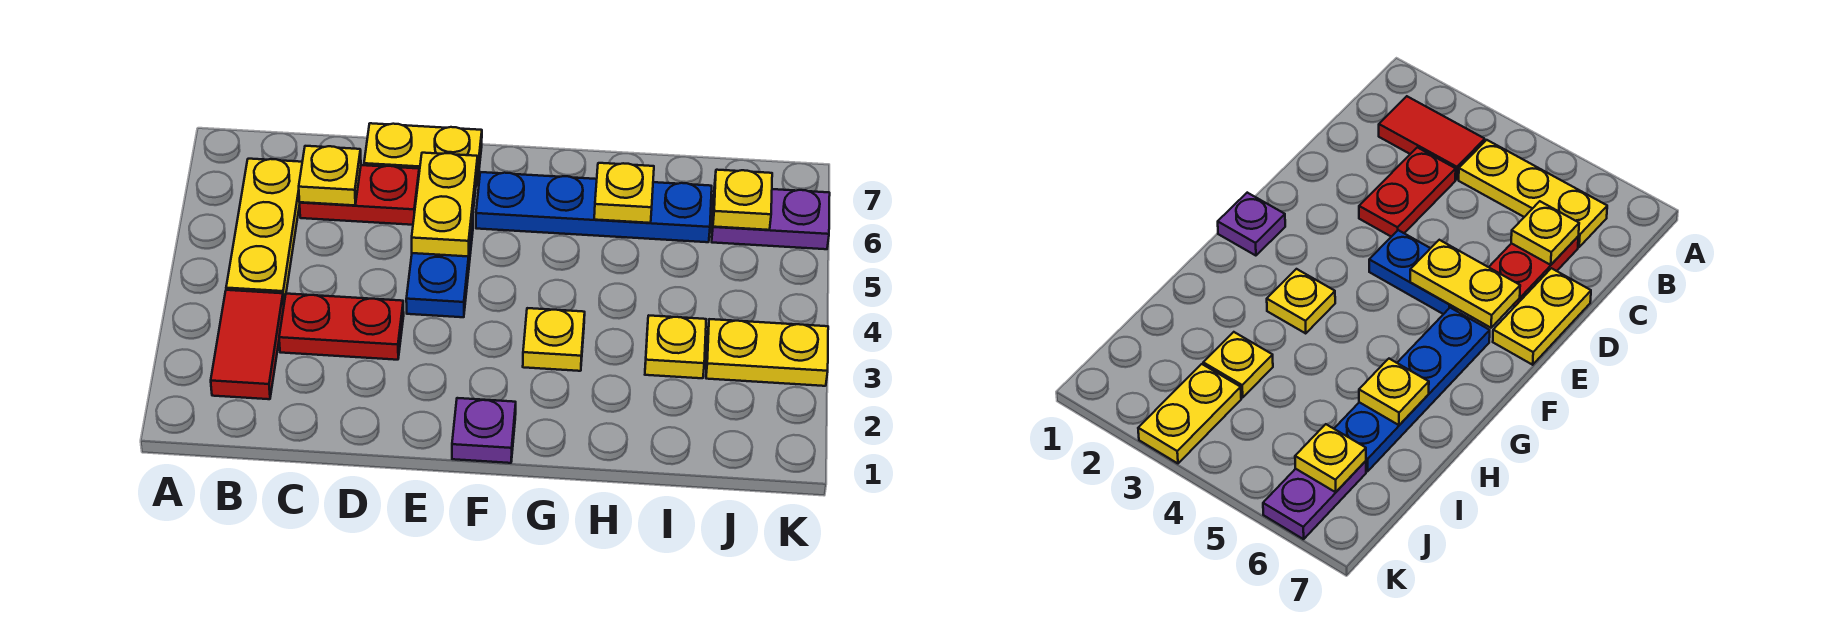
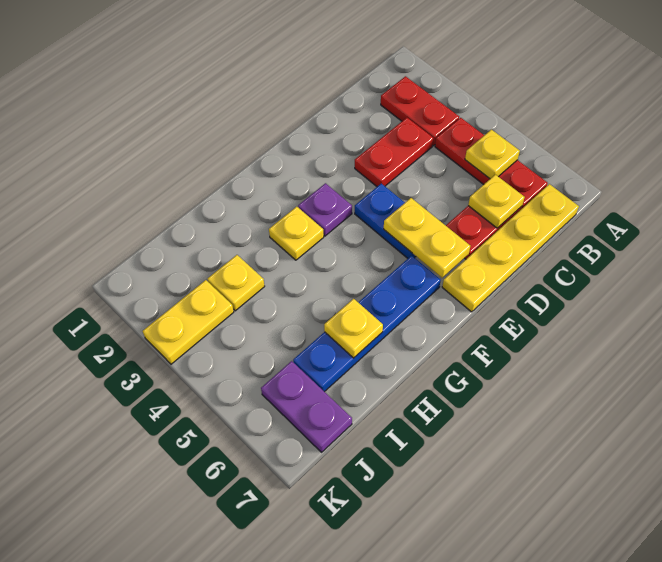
red 1x2 tile [211,290,284,399] -> red 1x2 plate [381,76,459,146]
yellow 1x3 plate [226,159,302,303] -> red 1x3 plate [435,118,548,209]
yellow 1x2 plate [364,123,482,185] -> yellow 1x4 plate [442,184,579,312]
purple 1x1 plate [452,398,516,463] -> purple 1x1 plate moved to [298,183,352,236]
purple 1x2 plate [712,189,830,249] -> purple 1x2 plate turned to [261,361,352,452]
yellow 1x1 plate [713,170,772,230] -> yellow 1x1 plate moved to [465,129,520,179]

